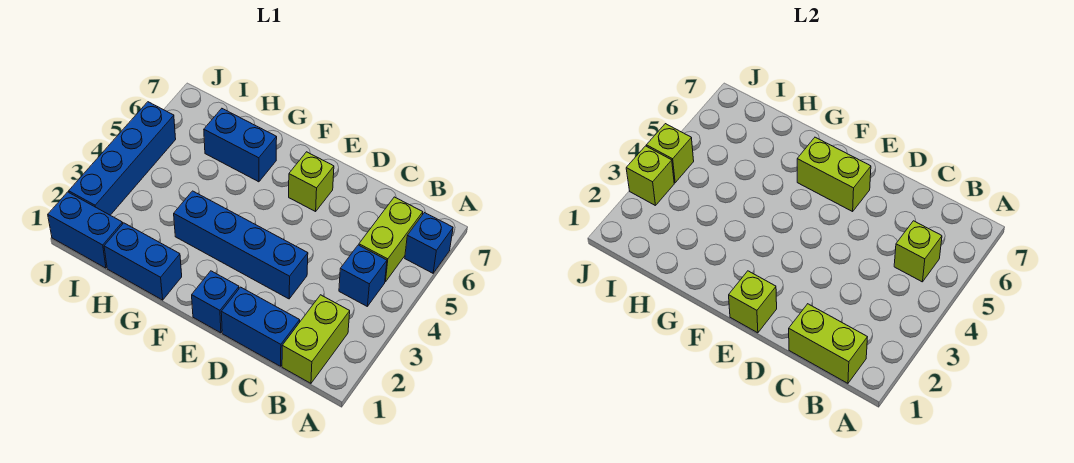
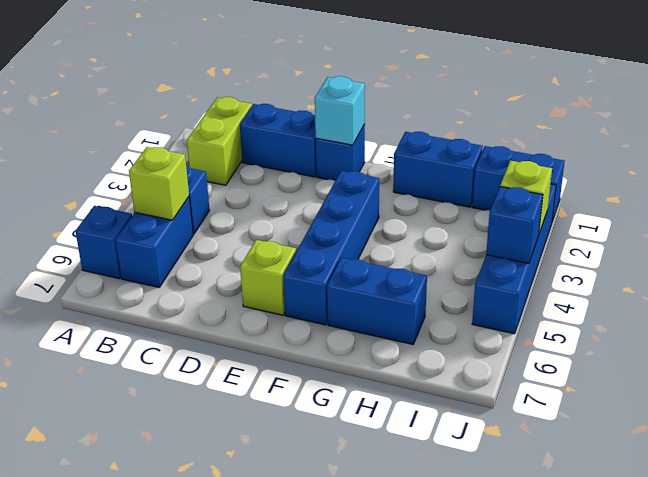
lime 1x2 brick [789,304,867,383] -> none
lime 1x2 brick [359,197,423,282] -> blue 1x2 brick [116,197,193,287]
blue 1x4 brick [174,191,308,299] -> blue 1x4 brick turned to [283,171,379,325]
lime 1x1 brick [729,271,777,333] -> cyan 1x1 brick [315,76,365,145]
lime 1x2 brick [797,137,871,212] -> none
lime 1x1 brick [647,124,694,183] -> blue 1x1 brick [486,187,543,263]

